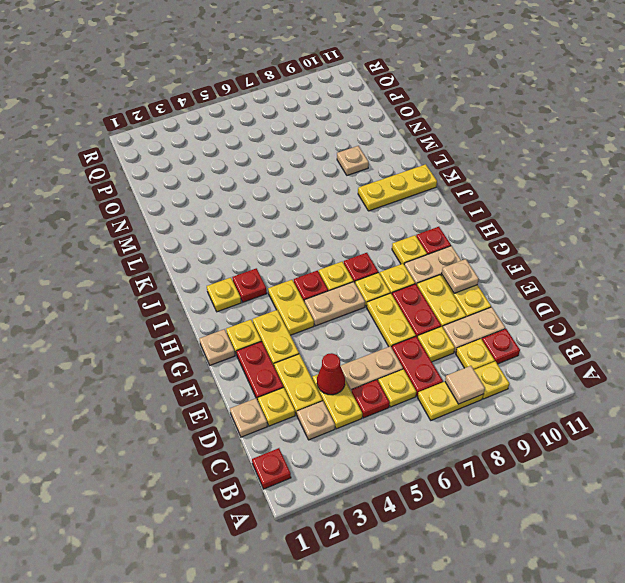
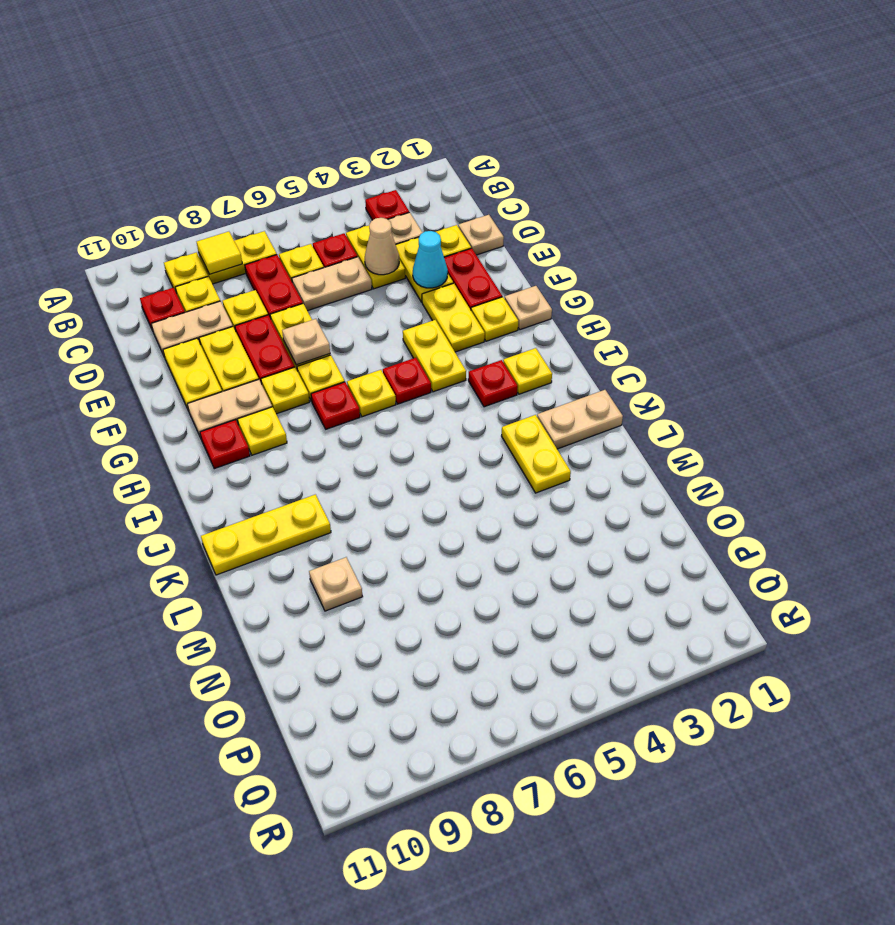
red 1x1 plate [252,448,291,489] -> red 1x1 plate moved to [365,190,409,220]
tan 1x1 tile [445,366,485,404] -> yellow 1x1 tile [197,232,242,274]
red 1x1 cone [317,353,345,395] -> tan 1x1 cone [365,218,399,275]
none -> cyan 1x1 cone [413,231,448,288]
tan 1x1 plate [442,259,479,293] -> tan 1x1 plate moved to [282,319,330,365]
tan 1x2 plate [304,282,365,326] -> tan 1x2 plate moved to [537,390,623,449]
none -> yellow 1x2 plate [502,415,571,493]

